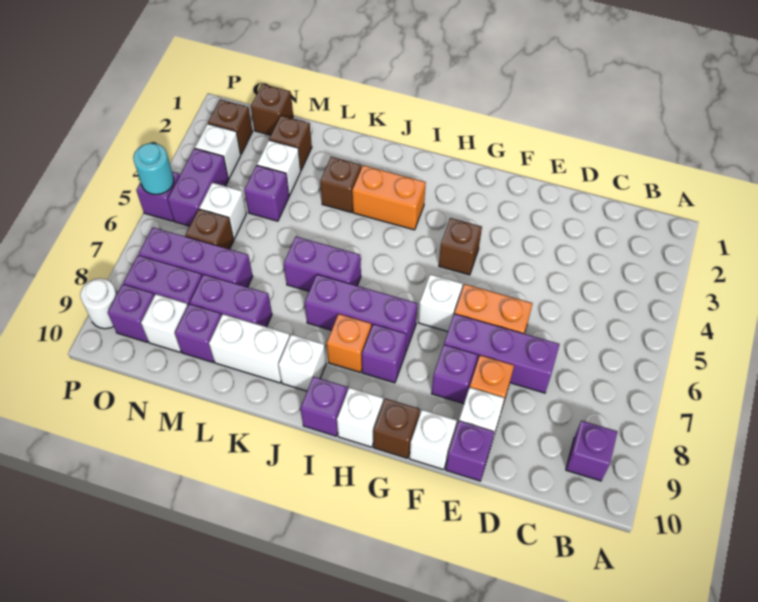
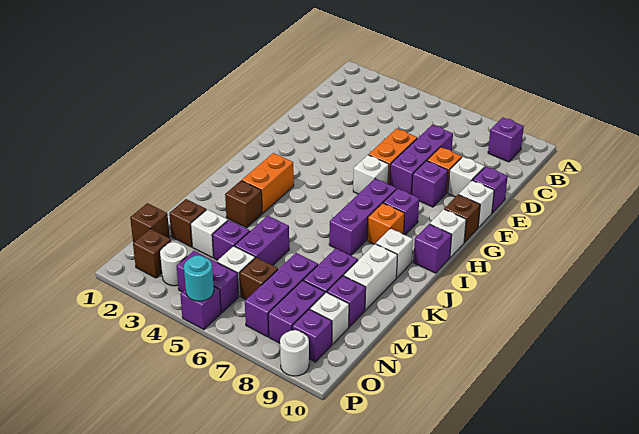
brown 1x1 brick [439,218,482,275] -> none
purple 1x2 brick [284,237,361,291] -> purple 1x2 brick moved to [235,216,289,265]
white 1x1 brick [195,124,241,179] -> white 1x1 round brick [160,242,187,286]

